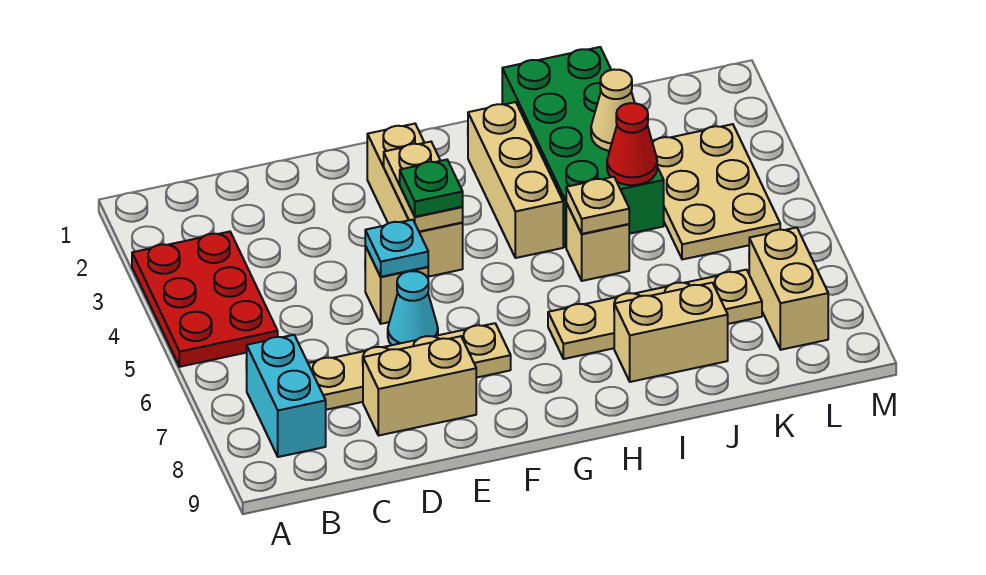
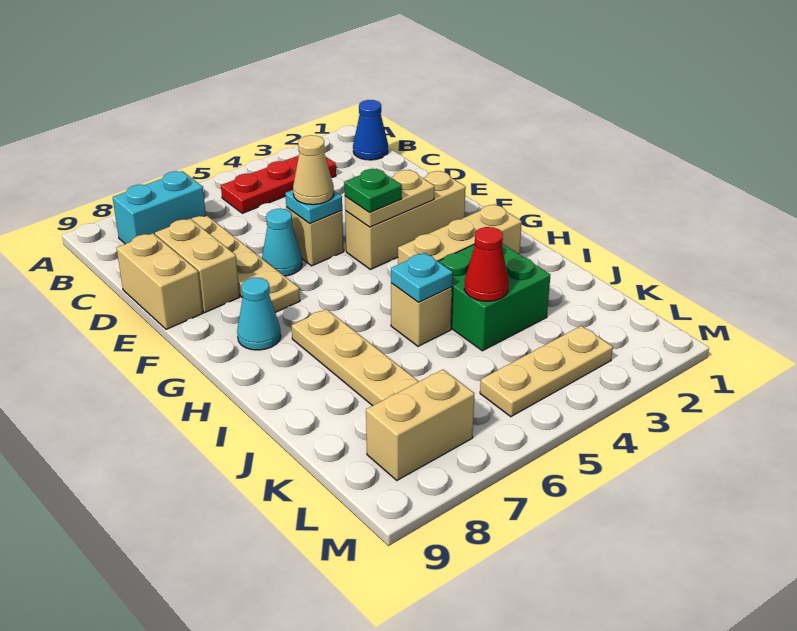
red 2x3 plate [132,232,278,367] -> red 1x3 plate [221,156,336,213]
none -> blue 1x1 cone [353,100,388,160]
none -> cyan 1x1 cone [237,278,281,350]
green 2x4 brick [502,47,664,247] -> green 2x2 brick [438,243,550,351]
tan 1x1 plate [566,177,629,234] -> cyan 1x1 plate [391,253,453,302]
tan 1x2 brick [614,283,728,382] -> tan 1x2 brick moved to [117,233,203,329]
tan 1x1 cone [591,70,635,151] -> tan 1x1 cone moved to [293,135,334,205]
tan 2x3 plate [652,124,780,260] -> tan 1x3 plate [480,326,613,417]

